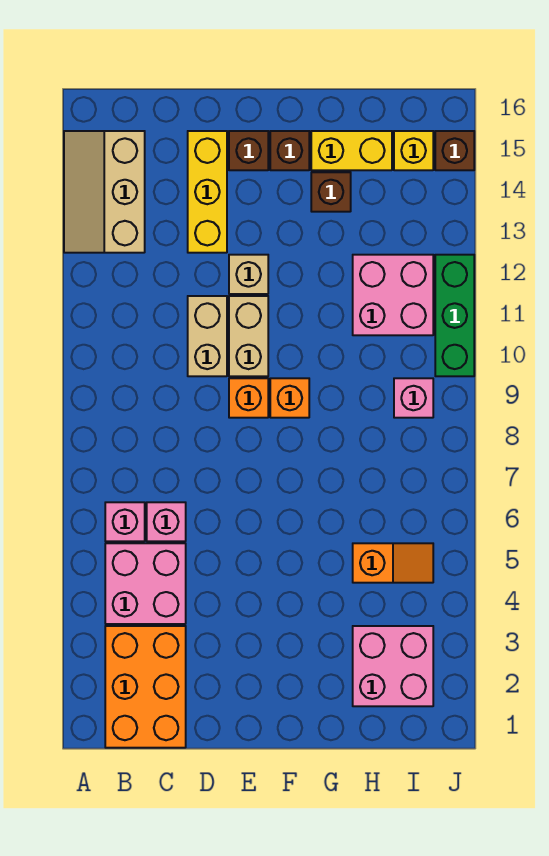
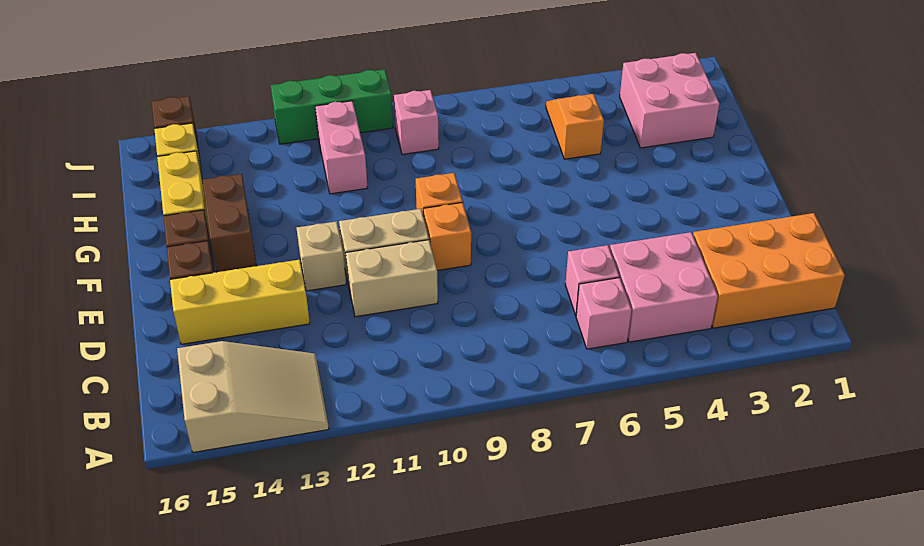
tan 2x3 slope [64,131,145,253] -> tan 2x3 slope turned to [177,341,329,452]
brown 1x1 brick [311,172,351,212] -> brown 1x2 brick [202,174,256,272]
pink 2x2 brick [353,255,433,335] -> pink 1x2 brick [315,101,367,194]

